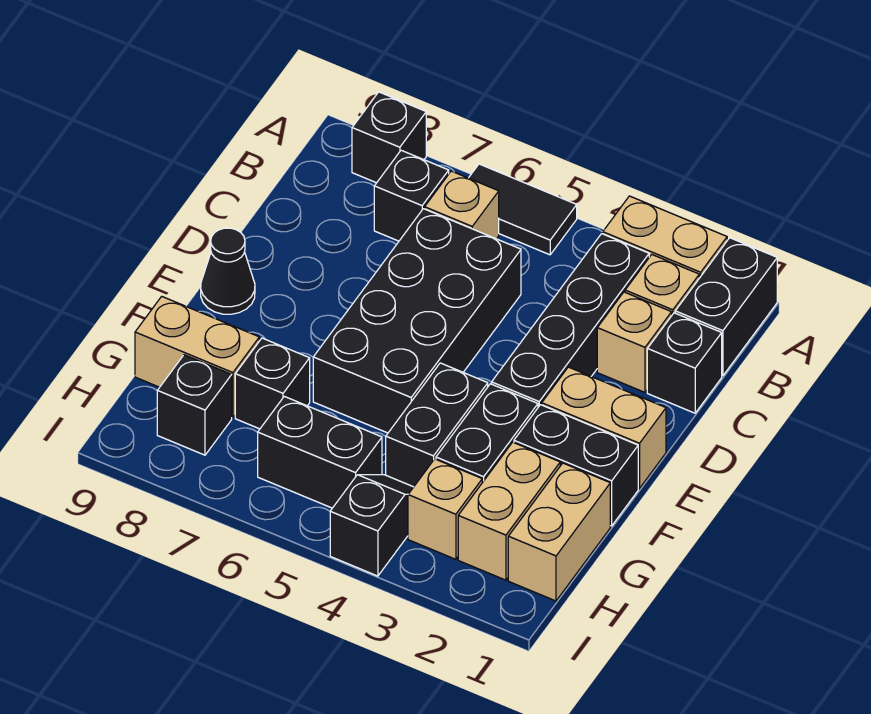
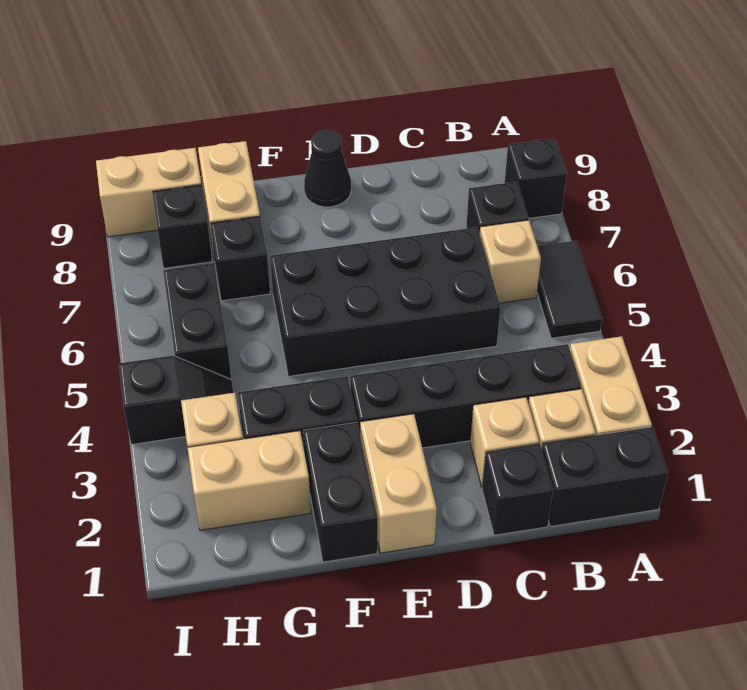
black 1x2 brick [386,363,488,487] -> none
tan 1x2 brick [508,463,610,601] -> tan 1x2 brick moved to [96,148,201,237]

